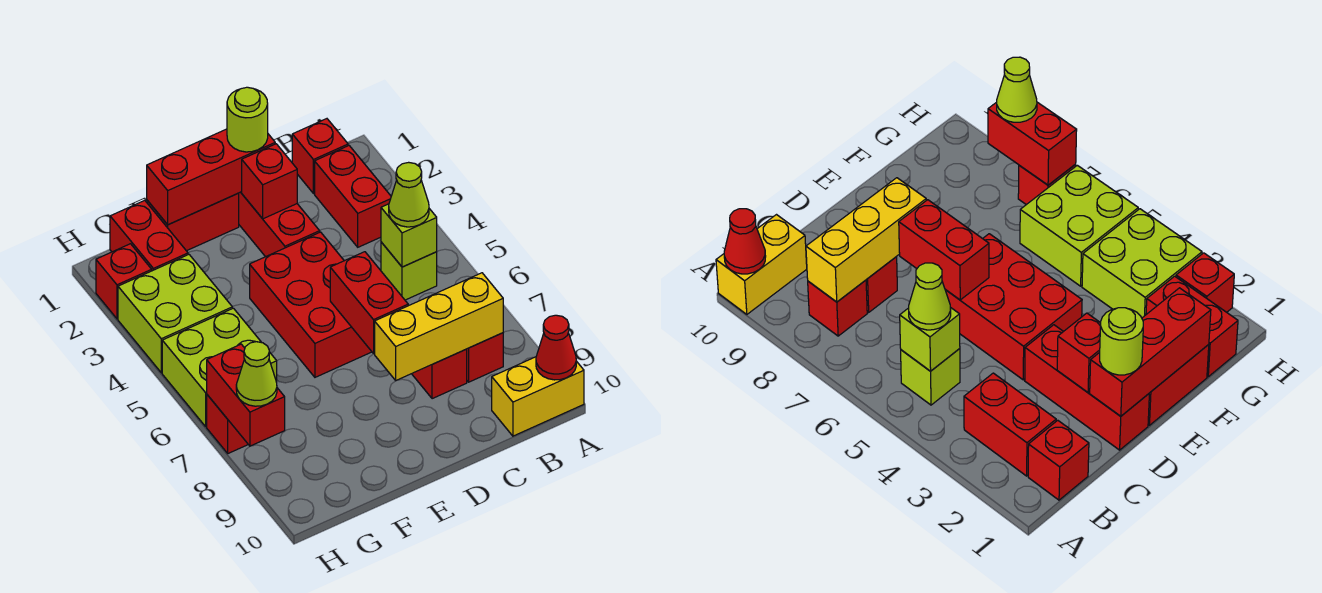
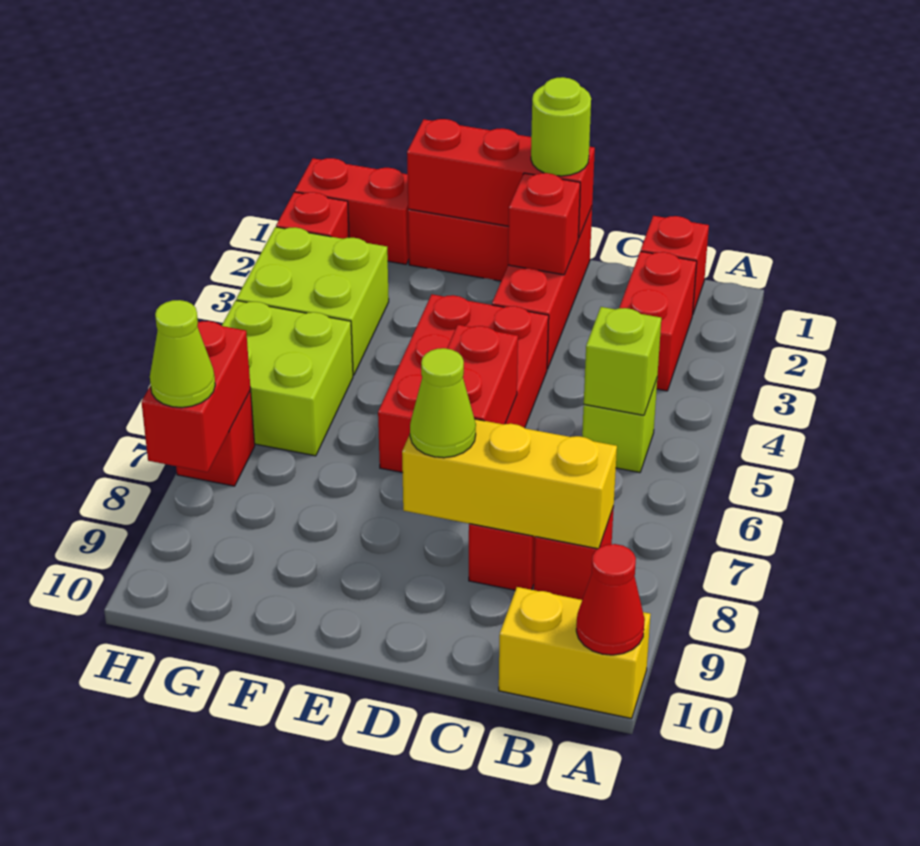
lime 1x1 cone [389,162,429,227] -> lime 1x1 cone moved to [410,348,476,458]
red 1x2 brick [110,200,188,271] -> red 1x2 brick turned to [295,158,409,264]

